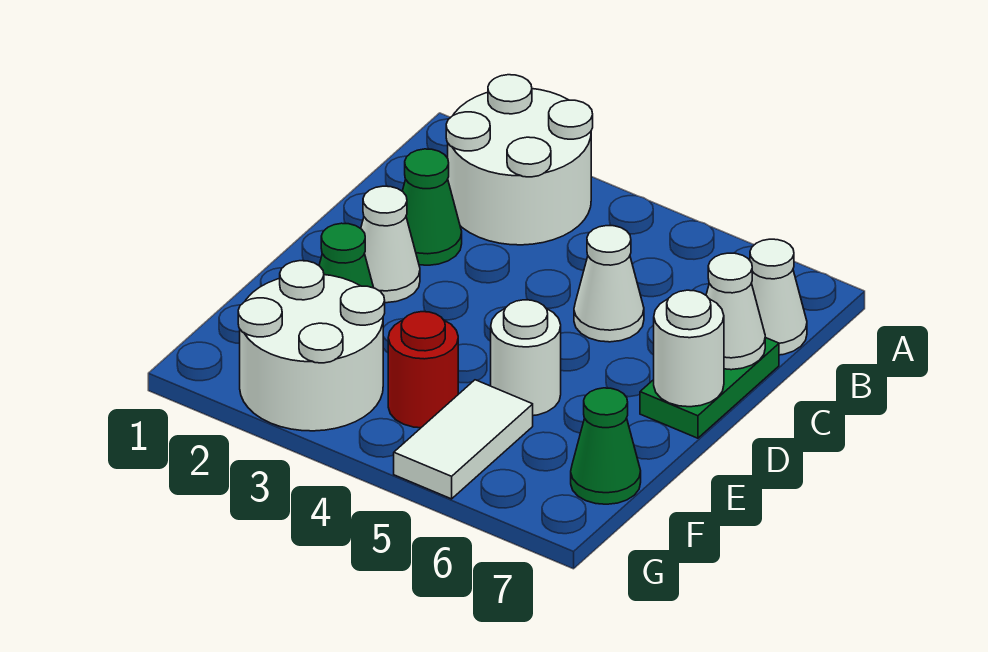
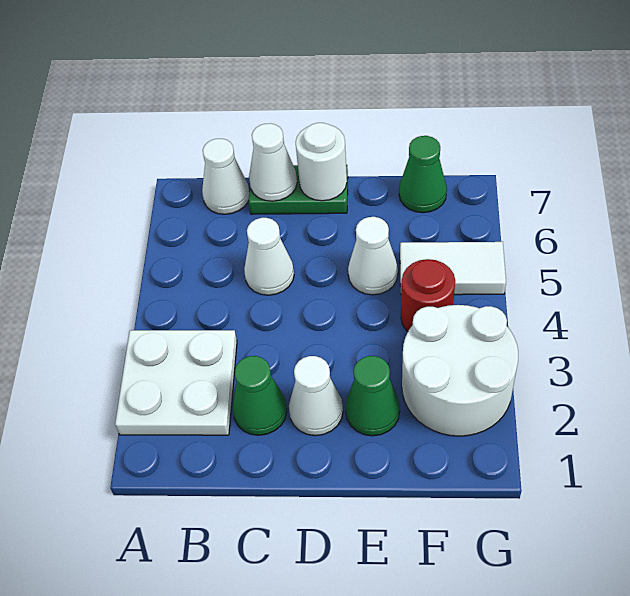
white 2x2 round brick [446,75,593,245] -> white 2x2 plate [115,330,237,435]
white 1x1 round brick [491,300,561,416] -> white 1x1 cone [348,217,398,295]

